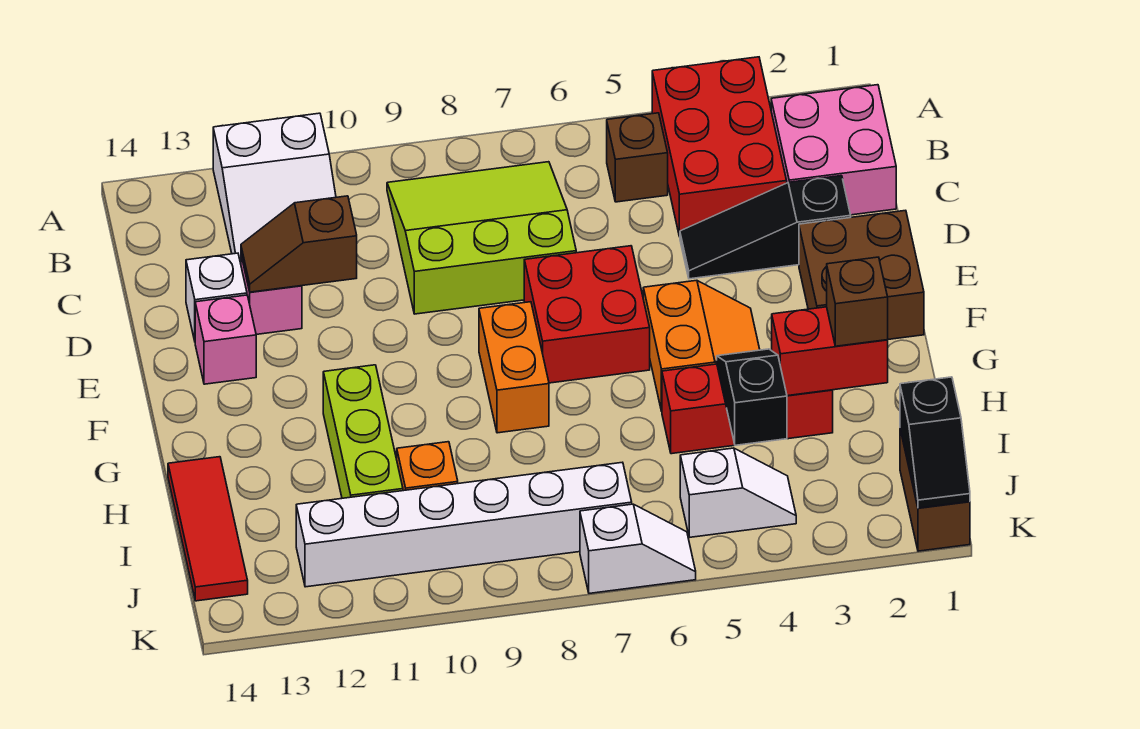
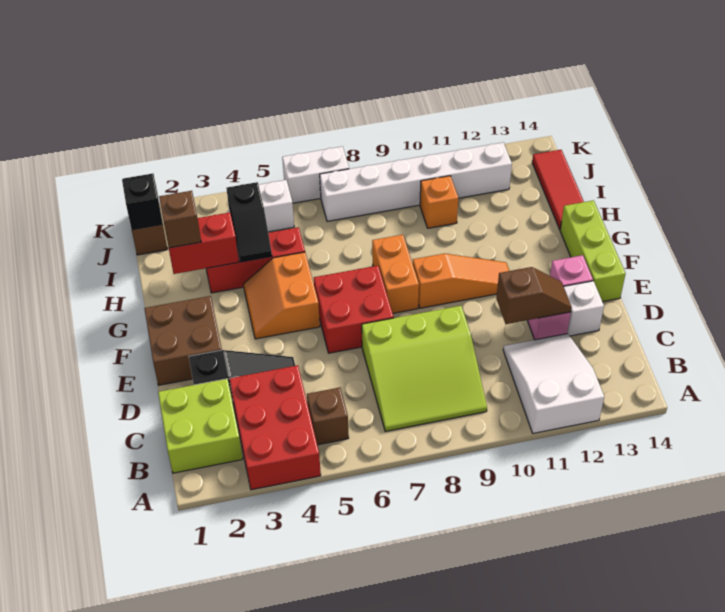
pink 2x2 brick [771,85,896,215] -> lime 2x2 brick [158,379,243,473]
none -> orange 1x3 slope [413,254,509,308]
lime 1x3 brick [323,365,403,498] -> lime 1x3 brick moved to [560,200,626,302]
white 1x2 slope [580,504,696,593] -> white 1x2 brick [282,146,349,203]

